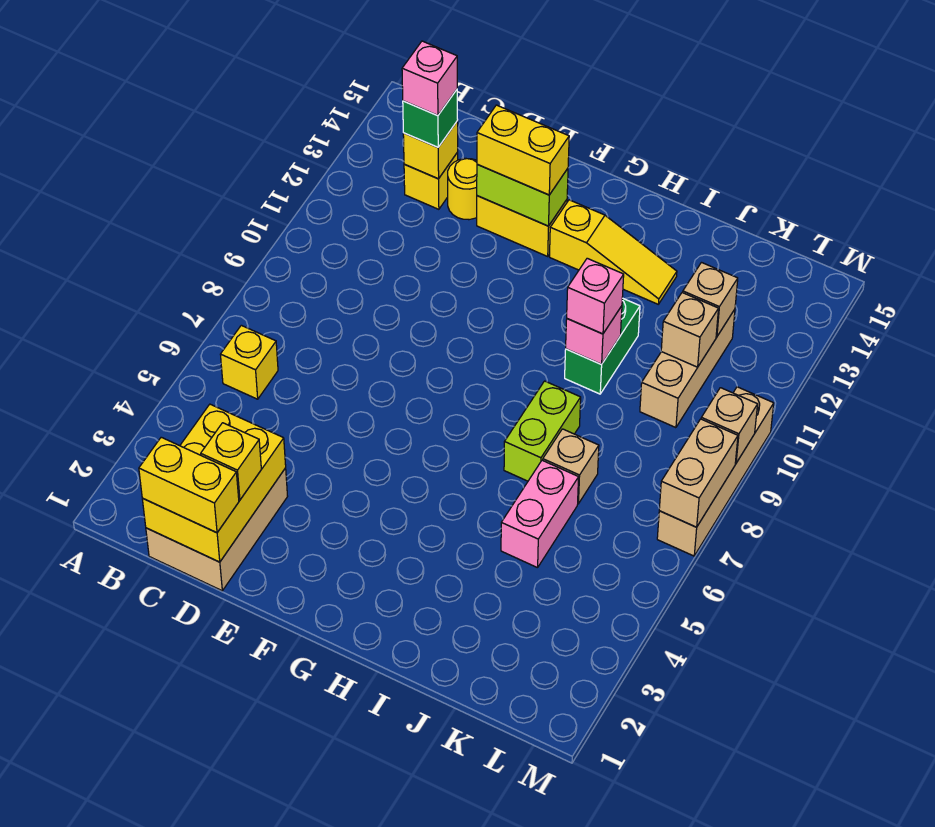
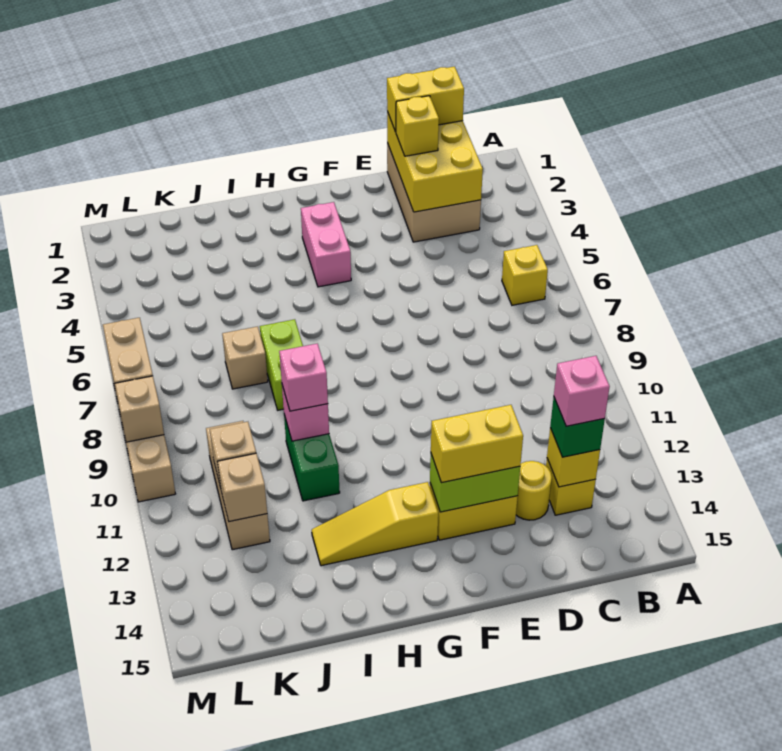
pink 1x2 brick [501,460,579,568] -> pink 1x2 brick moved to [301,202,351,287]

